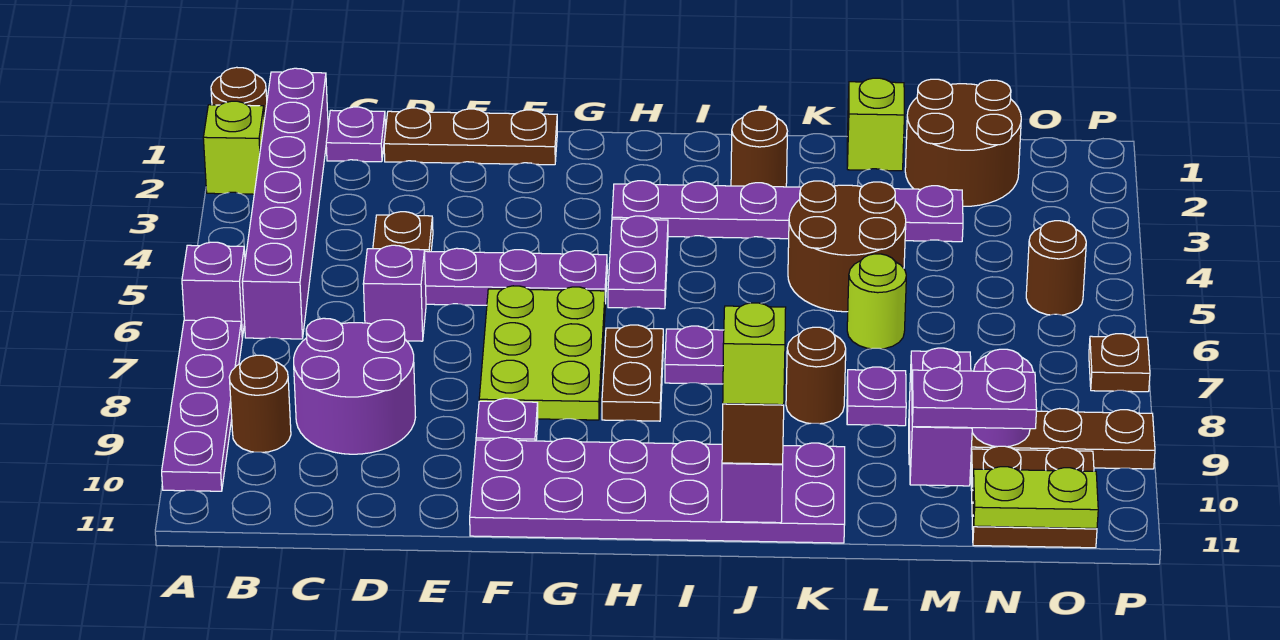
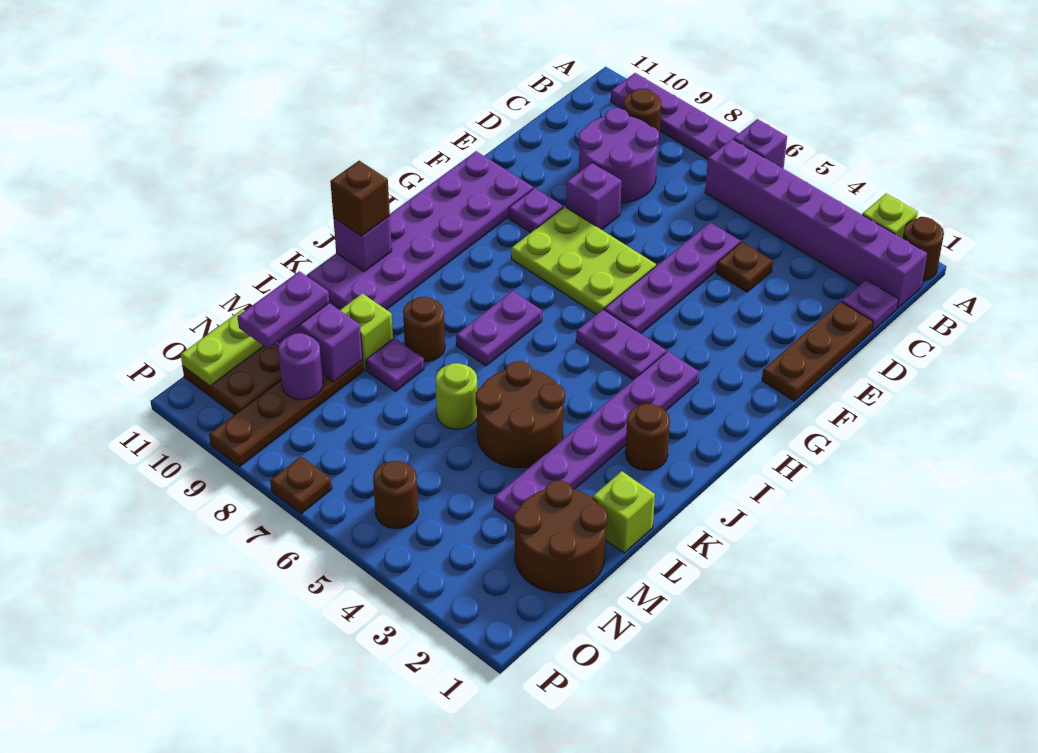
purple 1x1 brick [363,245,426,341] -> purple 1x1 brick moved to [566,163,621,230]
brown 1x2 plate [602,325,663,421] -> none
lime 1x1 brick [723,303,786,405] -> lime 1x1 brick moved to [340,294,393,370]

